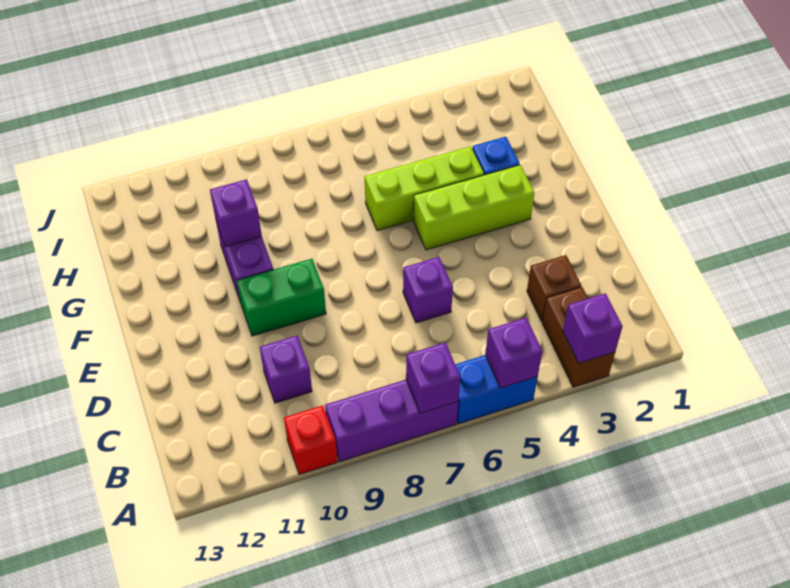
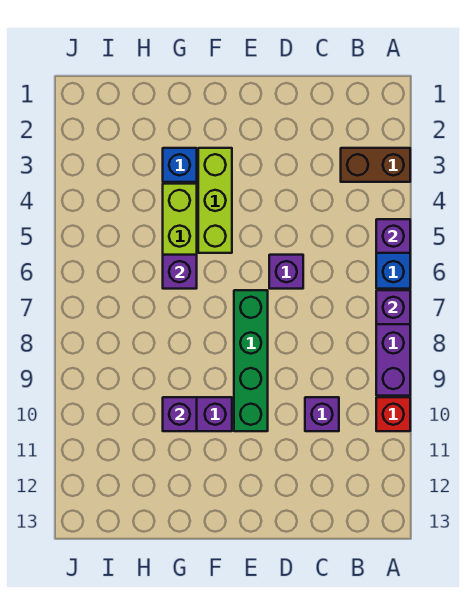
purple 1x1 brick [563,293,622,363] -> purple 1x1 brick moved to [163,255,197,289]
brown 1x1 brick [527,255,581,321] -> none
green 1x2 brick [237,259,326,336] -> green 1x4 brick [234,290,268,431]

